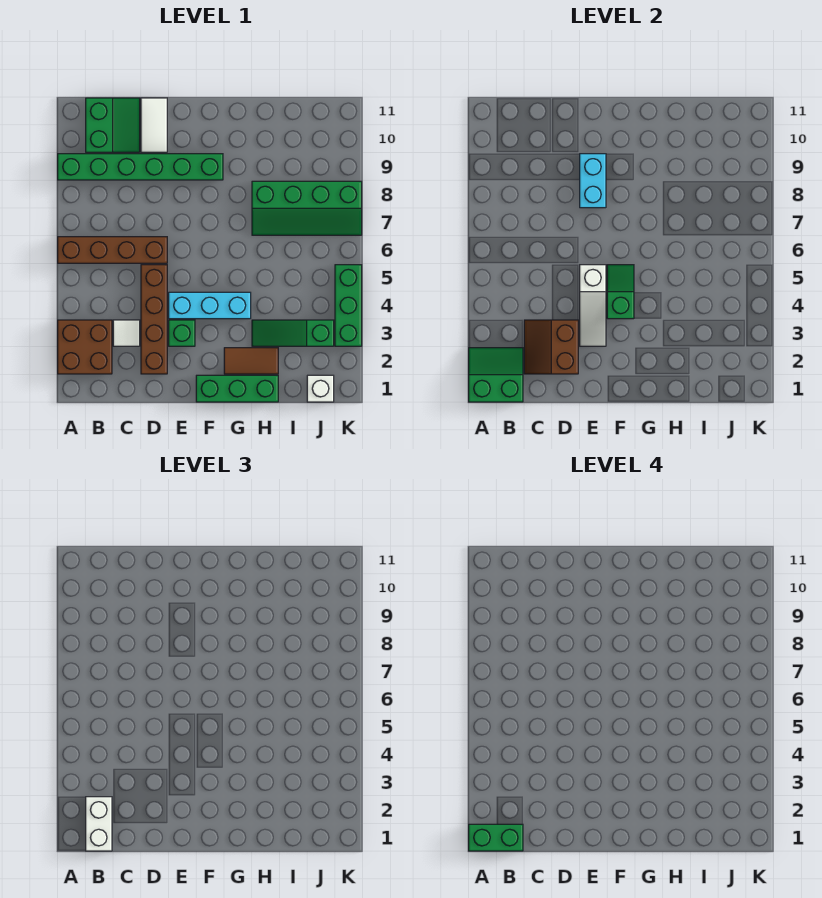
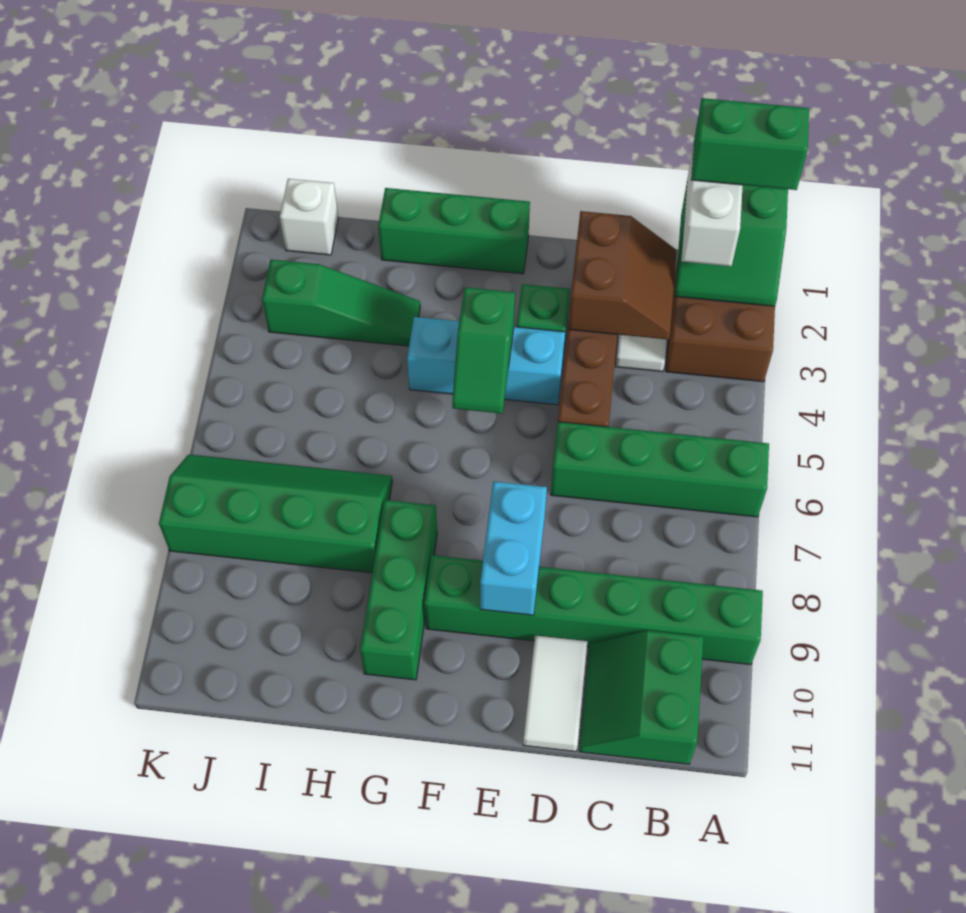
brown 1x4 brick [58,237,167,263] -> green 1x4 brick [551,422,769,517]
white 1x3 slope [580,265,606,346] -> none
brown 1x2 tile [224,348,278,374] -> none
green 1x3 brick [335,265,362,346] -> green 1x3 brick moved to [360,500,437,680]

